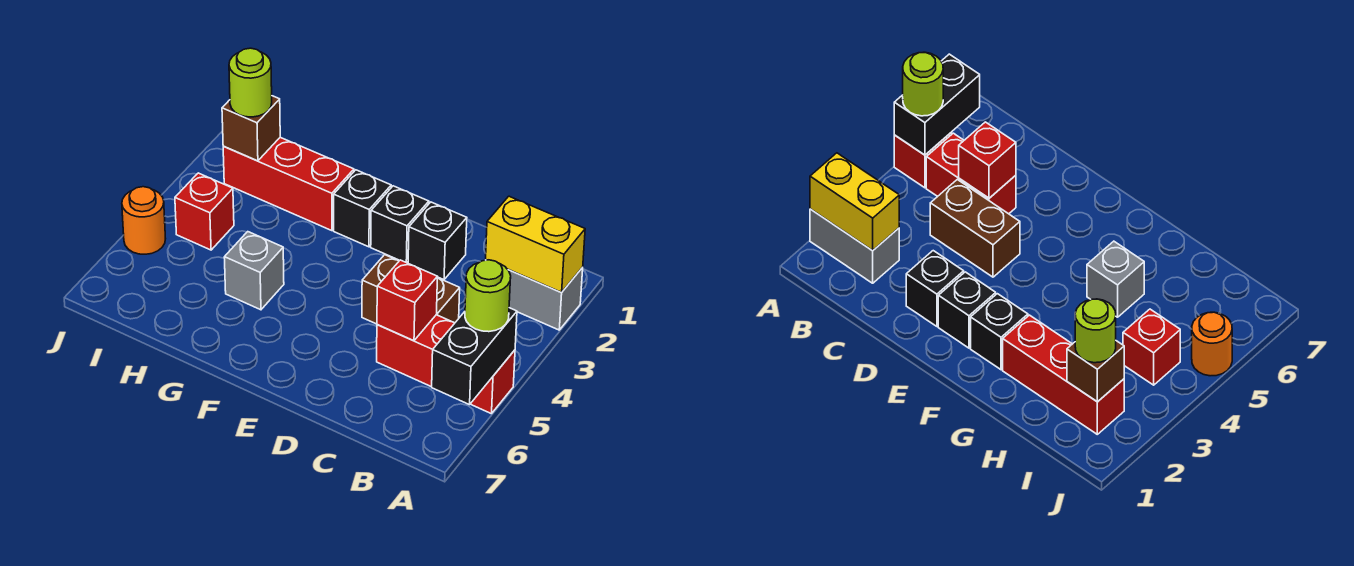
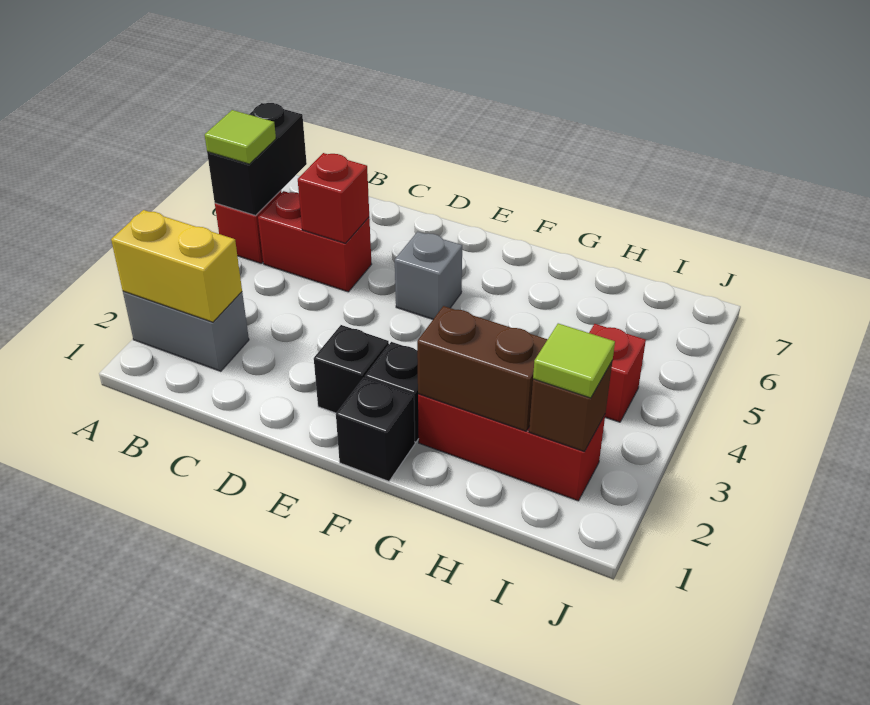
lime 1x1 round brick [465,260,511,332] -> lime 1x1 tile [205,110,276,164]
brown 1x2 brick [362,255,460,324] -> brown 1x2 brick moved to [417,306,548,431]
black 1x1 brick [408,202,467,280] -> black 1x1 brick moved to [336,378,415,481]
grey 1x1 brick [224,232,284,310] -> grey 1x1 brick moved to [395,232,462,319]
lime 1x1 round brick [229,48,272,117] -> lime 1x1 tile [533,323,615,398]
orange 1x1 round brick [122,187,166,254] -> none

